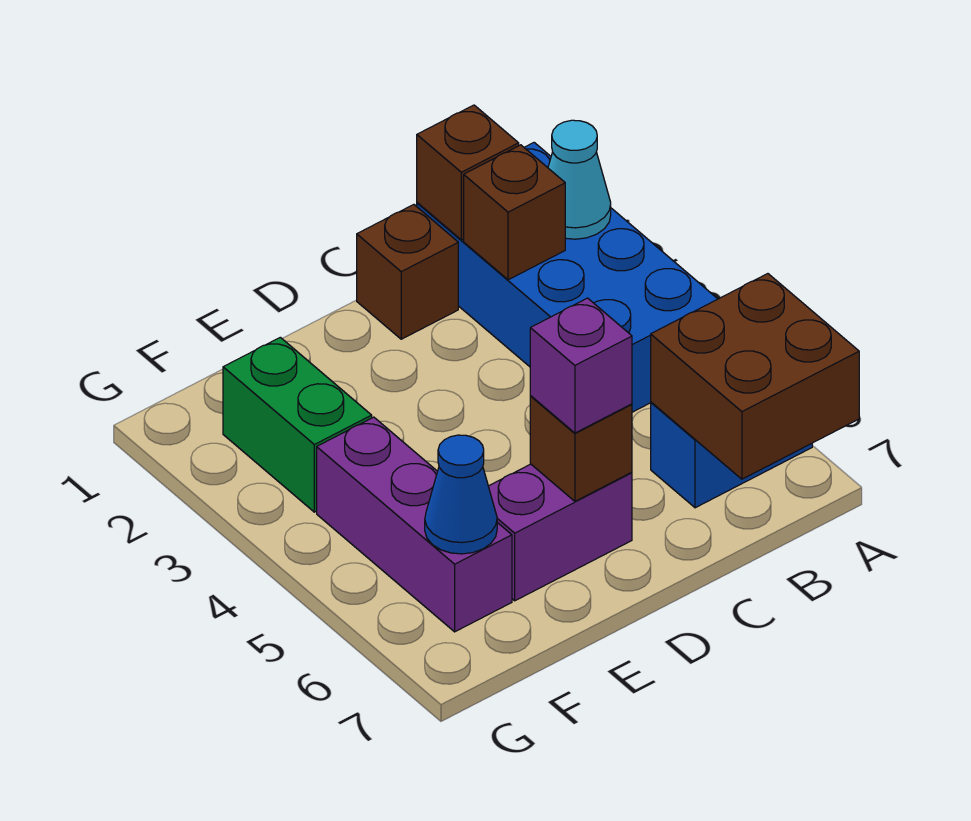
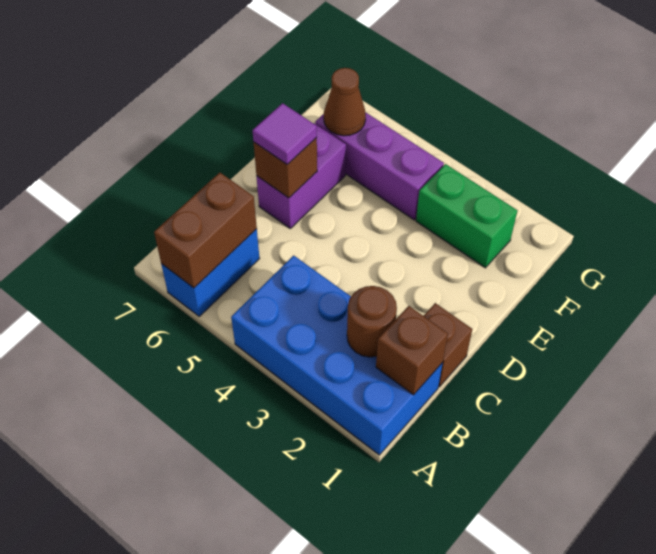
cyan 1x1 cone [548,120,611,239] -> none
brown 2x2 brick [651,274,859,479] -> brown 1x2 brick [154,173,257,288]
brown 1x1 brick [464,145,565,280] -> brown 1x1 round brick [347,286,397,357]
purple 1x1 brick [530,298,632,433] -> purple 1x1 tile [253,103,317,164]
blue 1x1 cone [425,435,497,554] -> brown 1x1 cone [324,68,366,136]

